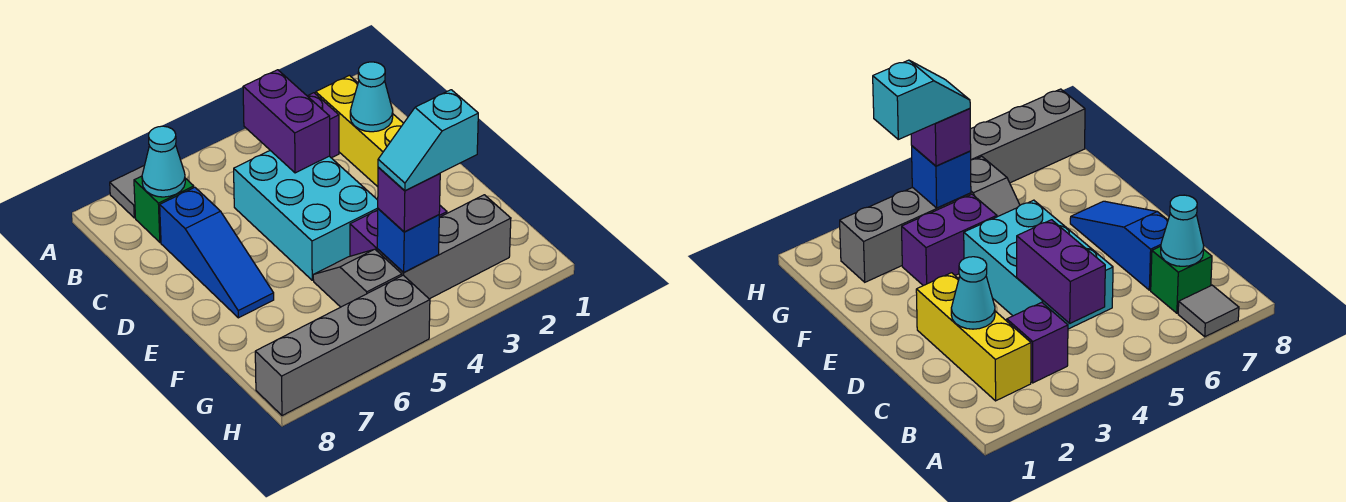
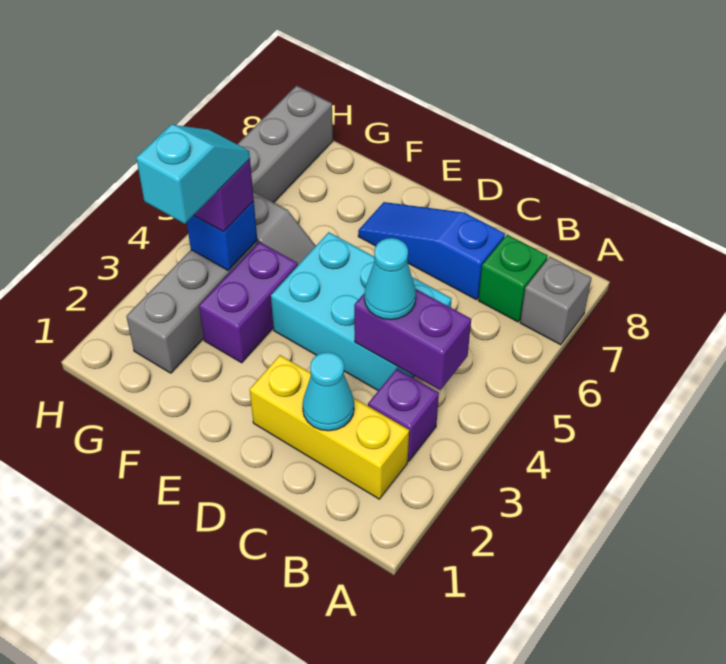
grey 1x1 tile [110,166,144,218] -> grey 1x1 brick [520,257,591,345]
cyan 1x1 cone [142,126,185,197] -> cyan 1x1 cone moved to [364,238,416,320]

